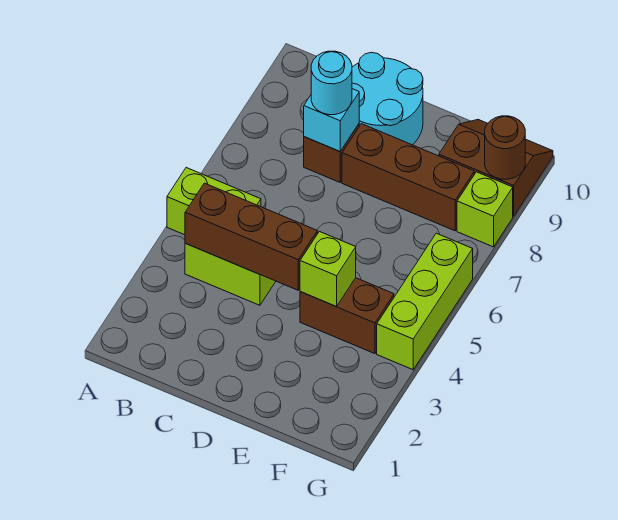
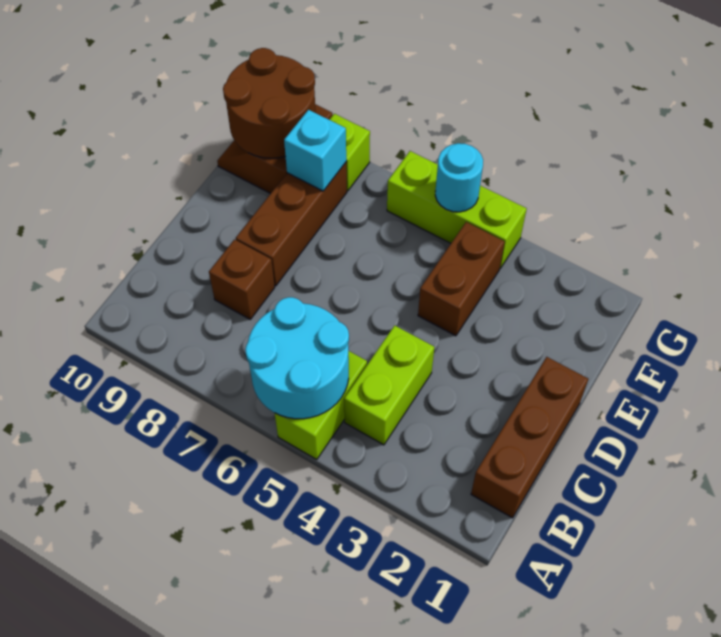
brown 1x3 brick [185,183,317,290] -> brown 1x3 brick moved to [471,357,588,518]
cyan 1x1 brick [304,89,359,151] -> cyan 1x1 brick moved to [284,110,346,191]
cyan 1x1 round brick [311,51,352,115] -> cyan 1x1 round brick moved to [435,143,483,212]
cyan 2x2 round brick [352,52,423,145] -> cyan 2x2 round brick moved to [245,297,349,419]
lime 1x1 brick [300,231,356,306] -> none
brown 1x1 round brick [485,116,525,179] -> brown 2x2 round brick [223,48,316,158]

